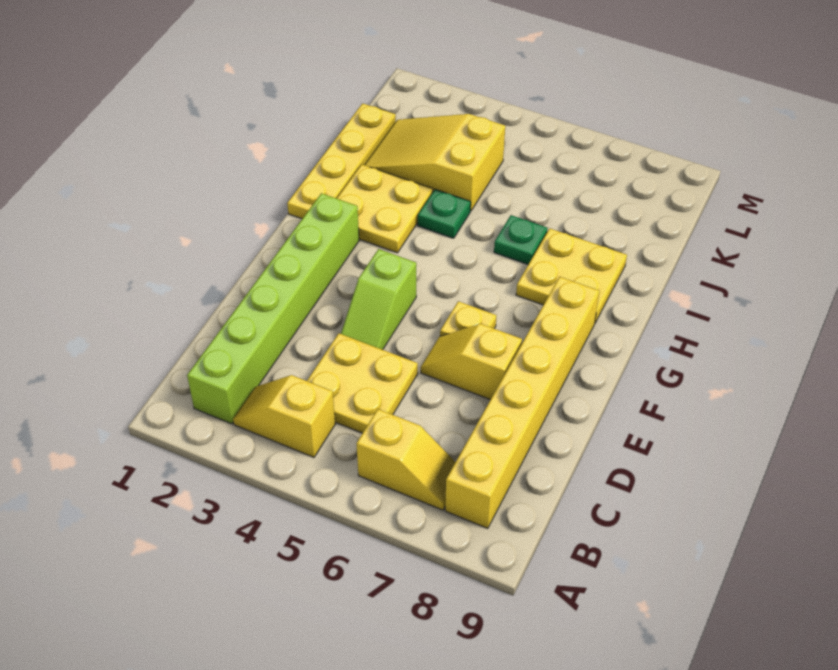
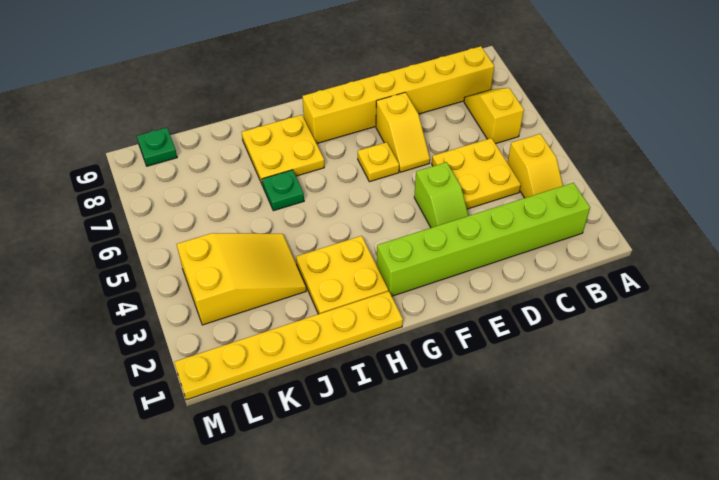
lime 1x2 slope [341,249,416,350] -> lime 1x2 slope turned to [414,162,468,228]
yellow 1x4 plate [287,103,396,219] -> yellow 1x6 plate [174,291,403,400]
green 1x1 plate [418,189,471,238] -> green 1x1 plate moved to [137,128,177,166]
yellow 2x3 slope [365,114,505,211] -> yellow 2x3 slope turned to [177,233,306,325]

